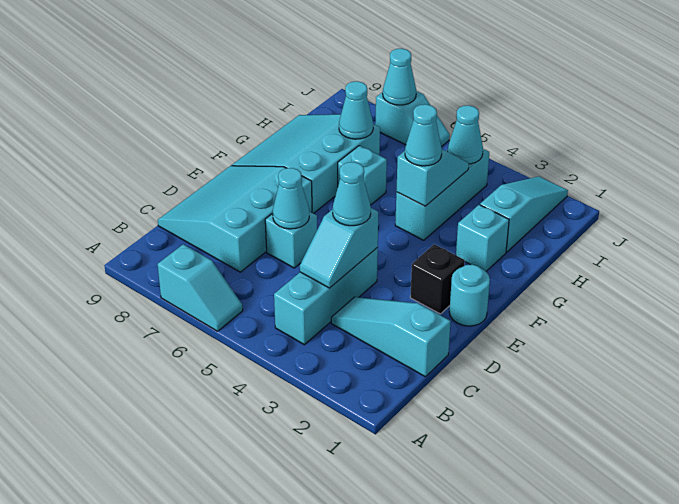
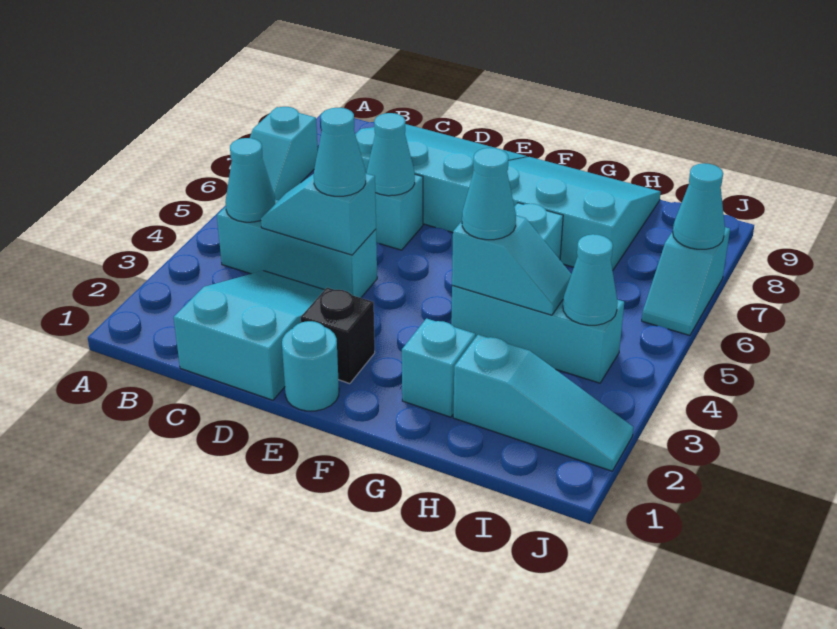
cyan 1x3 slope [331,297,451,377] -> cyan 2x3 slope [174,271,324,400]
cyan 1x1 cone [339,81,373,139] -> cyan 1x1 cone moved to [225,138,275,222]

